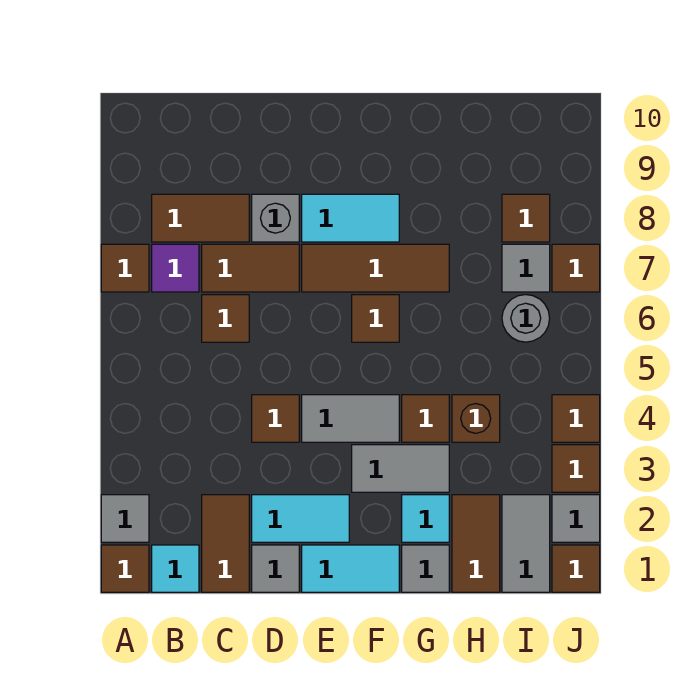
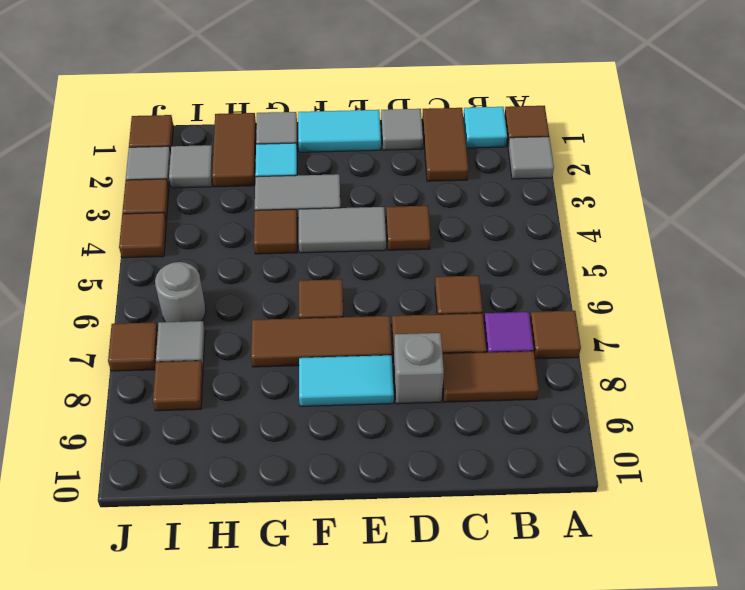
cyan 1x2 tile [252,495,349,542] -> none
brown 1x1 brick [452,395,500,442] -> none
grey 1x2 tile [502,495,550,592] -> grey 1x1 tile [169,145,213,188]

